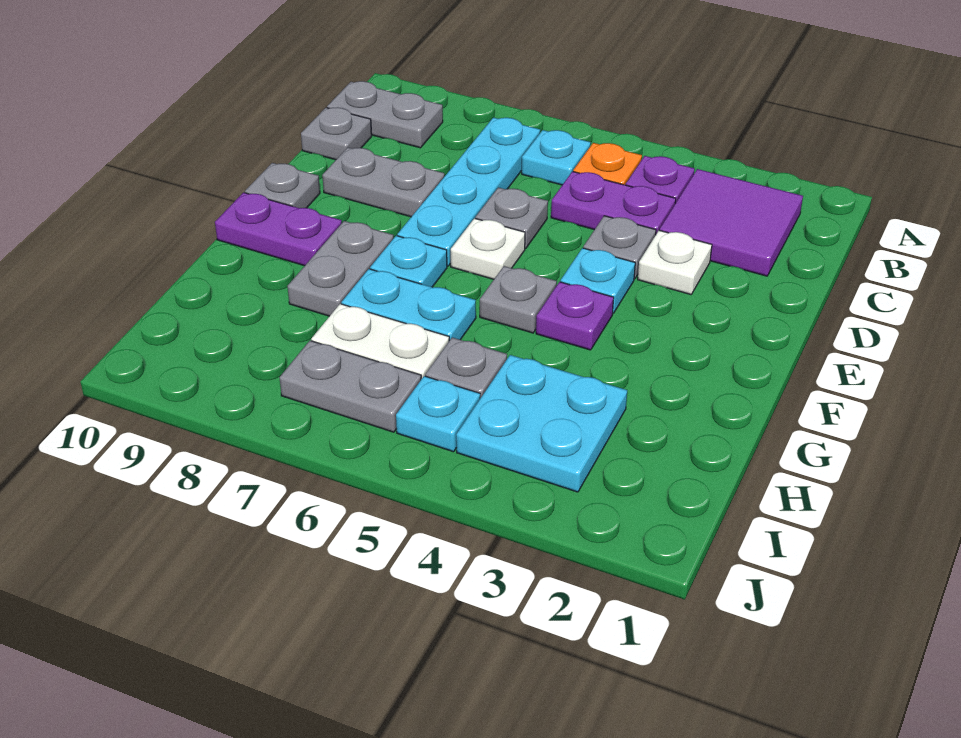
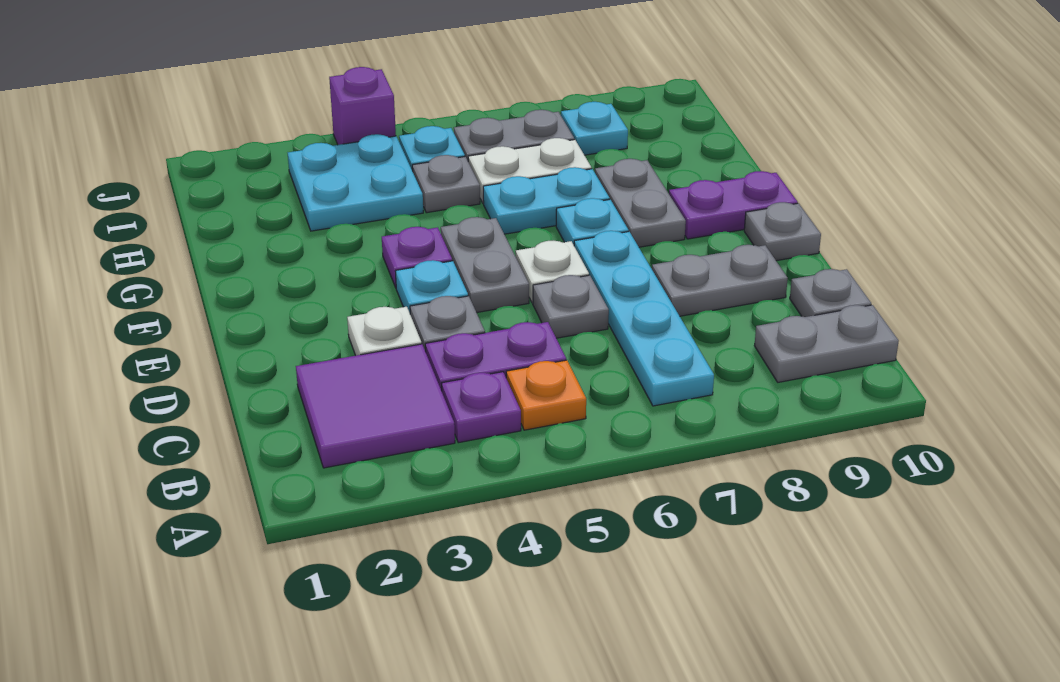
cyan 1x1 plate [522,130,591,185] -> cyan 1x1 plate moved to [561,102,628,155]
grey 1x1 plate [480,266,557,333] -> grey 1x2 plate [441,217,529,313]
none -> purple 1x1 brick [329,67,396,145]

